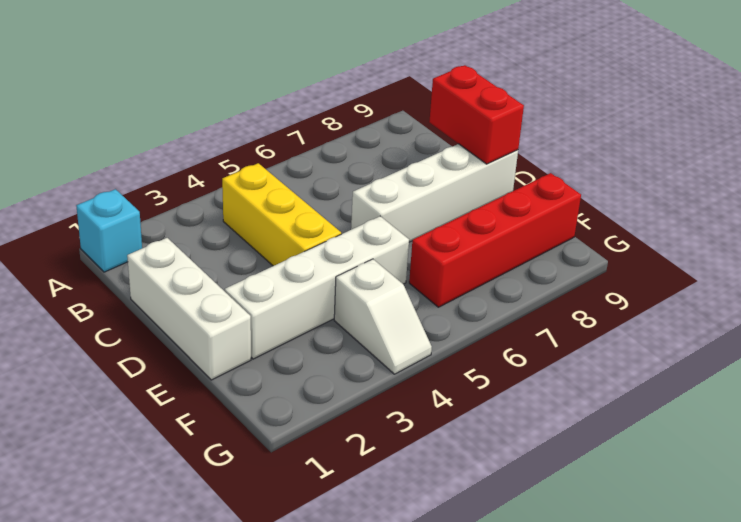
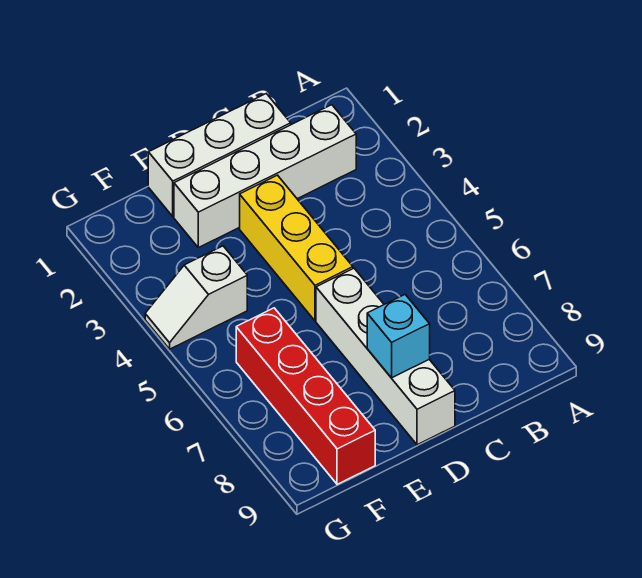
cyan 1x1 brick [76,189,142,272] -> cyan 1x1 brick moved to [367,295,430,378]
yellow 1x3 brick [222,163,341,266] -> yellow 1x3 brick turned to [240,175,353,321]
red 1x2 brick [429,65,524,164] -> none
white 1x4 brick [225,216,409,359] -> white 1x4 brick turned to [174,105,356,248]

